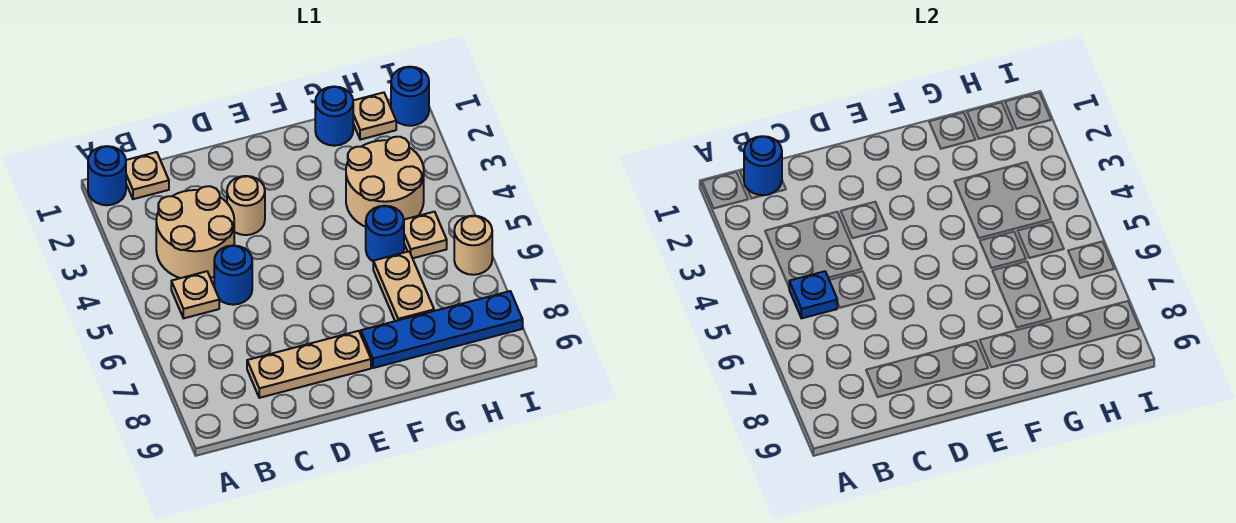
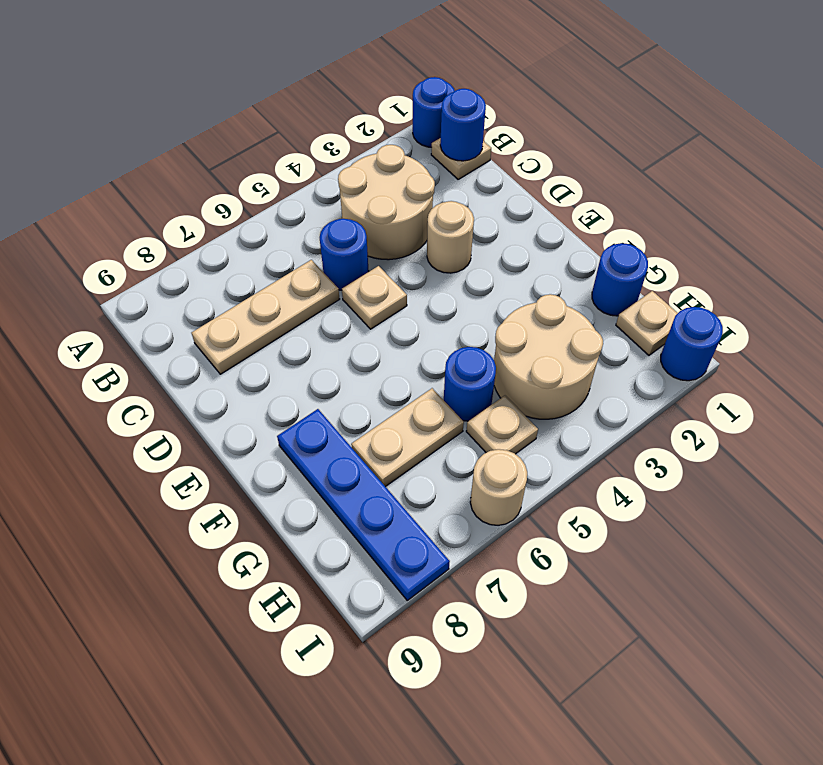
tan 1x1 plate [171,271,219,318] -> tan 1x1 plate moved to [342,266,407,329]
blue 1x1 plate [789,271,837,318] -> none
tan 1x3 plate [247,331,371,398] -> tan 1x3 plate turned to [192,260,339,374]

